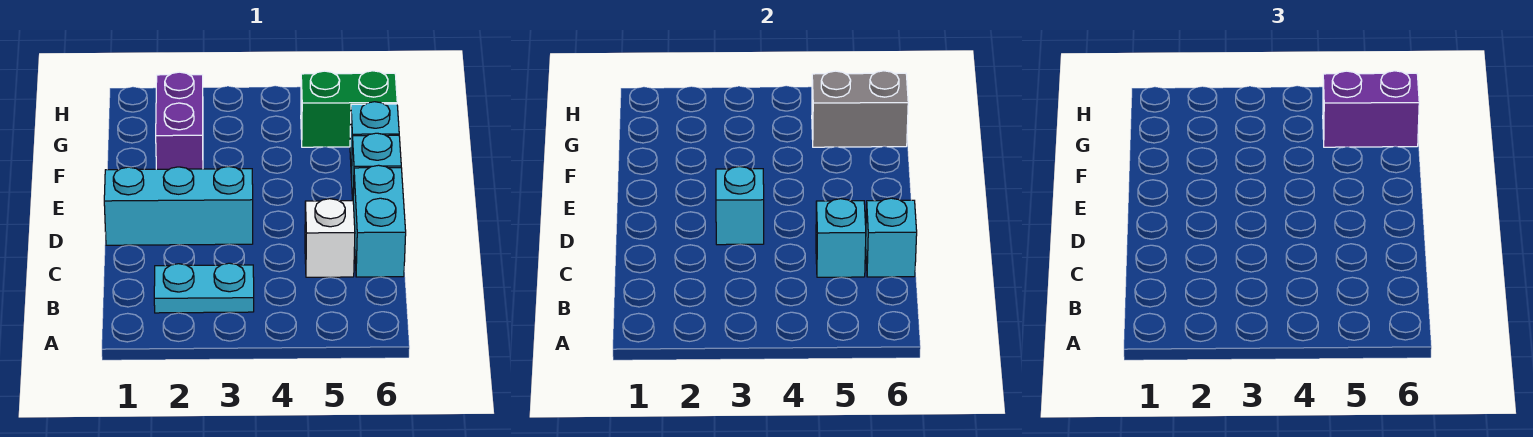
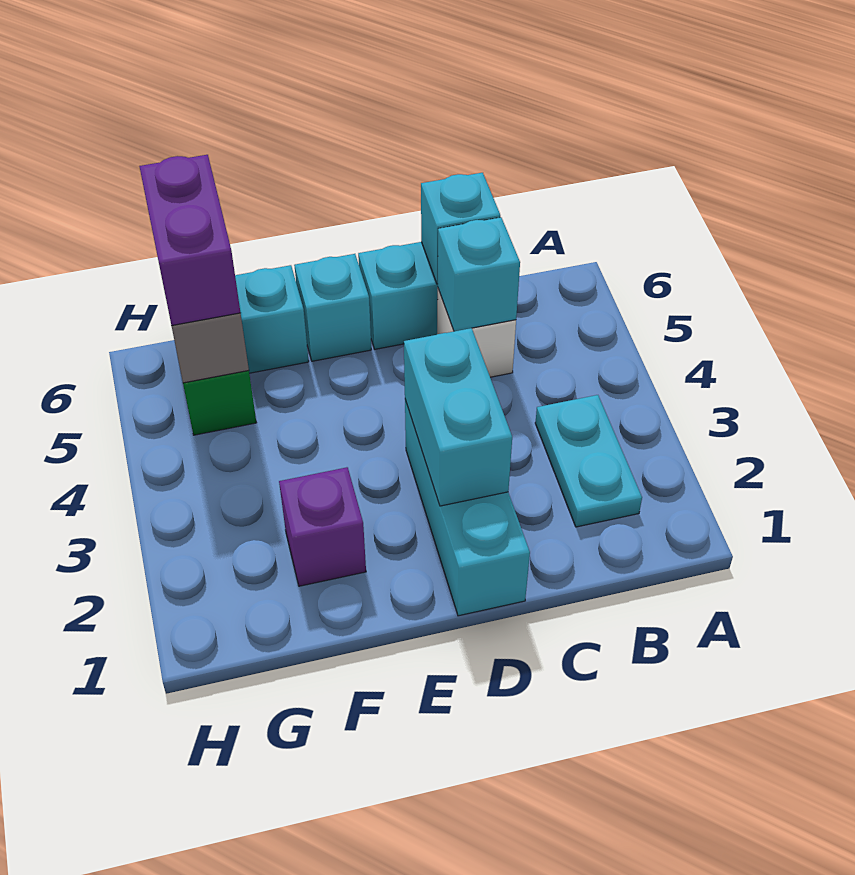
cyan 1x1 brick [716,166,764,245] -> cyan 1x2 brick [404,328,512,506]
purple 1x2 brick [156,72,203,169] -> purple 1x1 brick [279,467,366,586]

